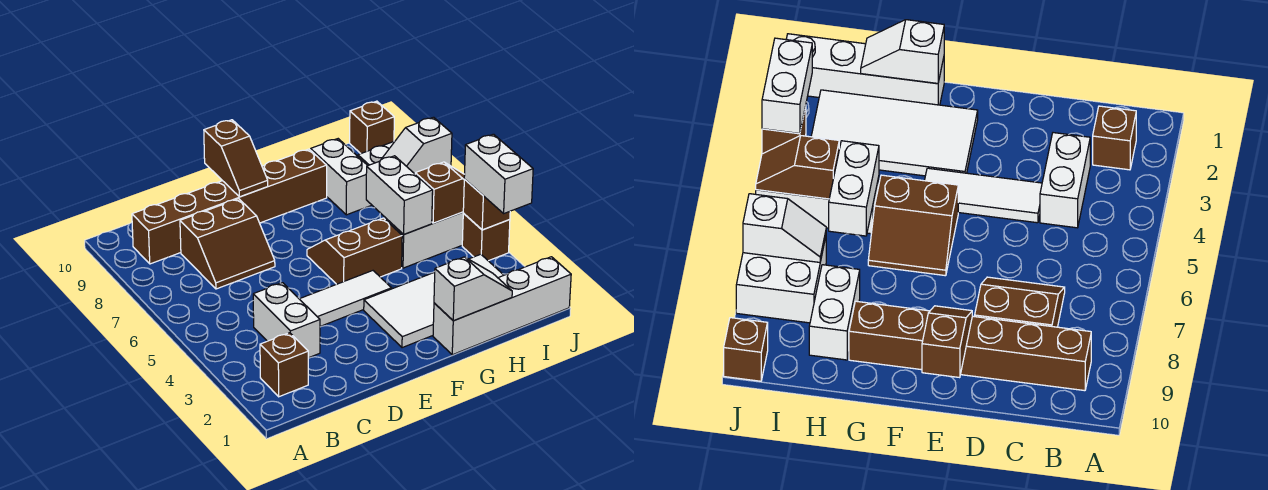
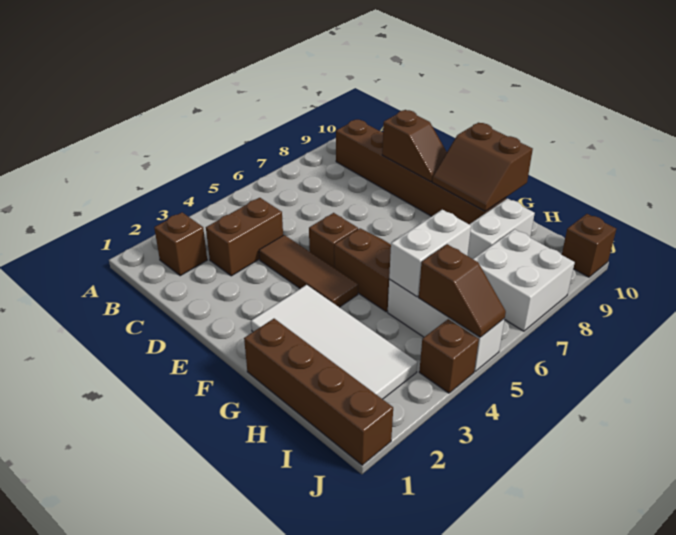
white 1x2 brick [253,283,320,358] -> brown 1x2 brick [206,198,283,276]
brown 2x2 slope [180,199,275,289] -> brown 2x2 slope moved to [432,123,533,211]
white 1x3 tile [300,271,392,326] -> brown 1x3 tile [259,235,358,307]
brown 1x2 slope [204,120,268,197] -> brown 1x2 slope turned to [382,110,447,182]
white 1x4 brick [433,257,571,355] -> brown 1x4 brick [244,319,393,465]
white 1x2 slope [434,257,512,321] -> none
white 1x2 slope [381,117,452,174] -> none
white 1x2 brick [464,134,533,213] -> none
brown 1x1 brick [463,179,510,230] -> brown 1x1 brick moved to [309,213,358,268]

